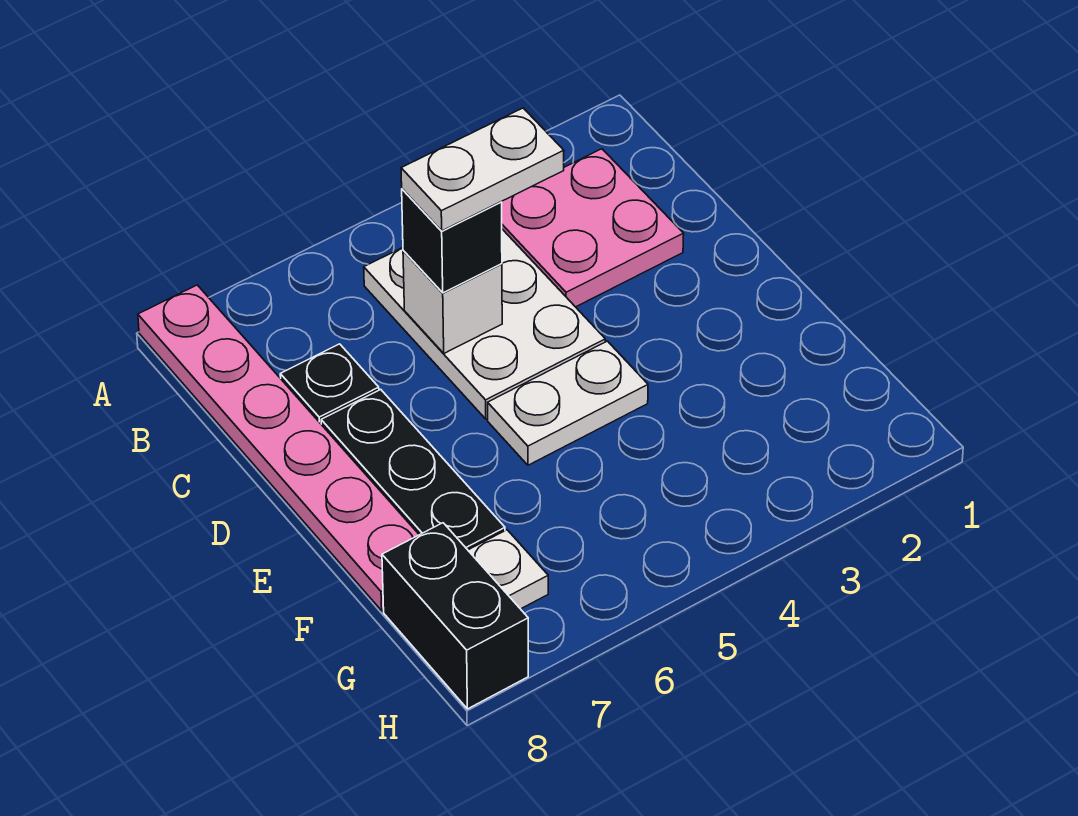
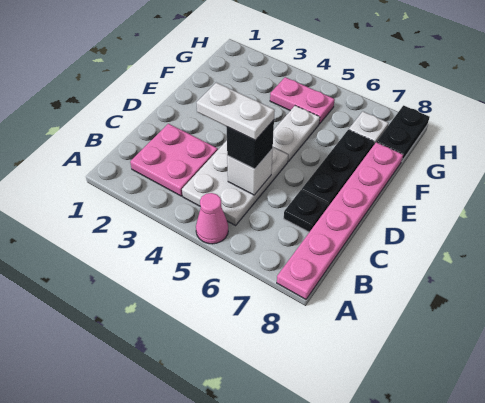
none -> pink 1x1 cone [196,193,228,244]
white 1x2 plate [488,341,648,465] -> white 1x2 plate turned to [273,106,320,161]
none -> pink 1x2 plate [270,77,335,124]
black 1x2 brick [382,523,528,709] -> black 1x2 plate [377,105,429,161]

